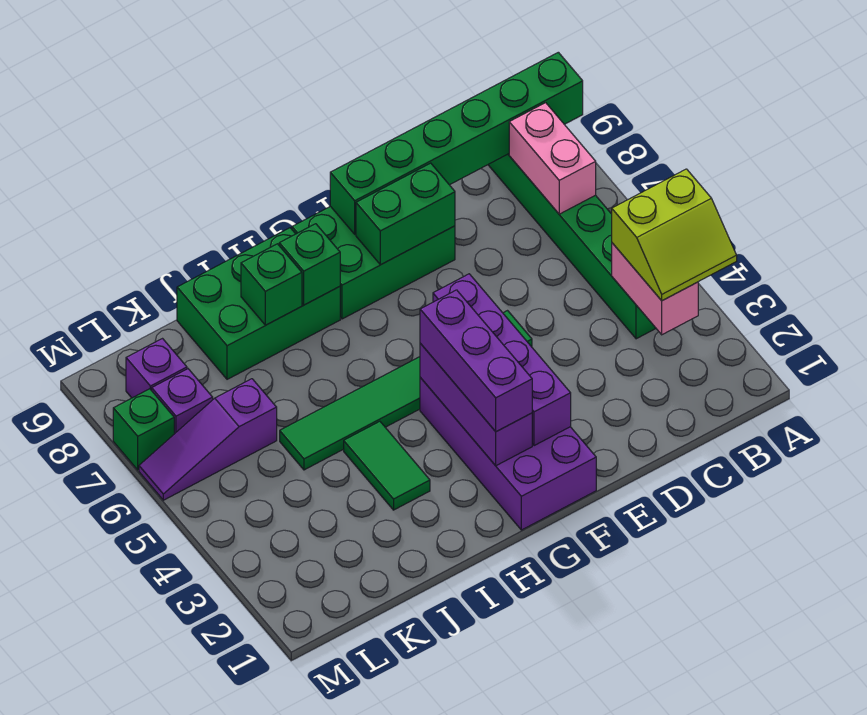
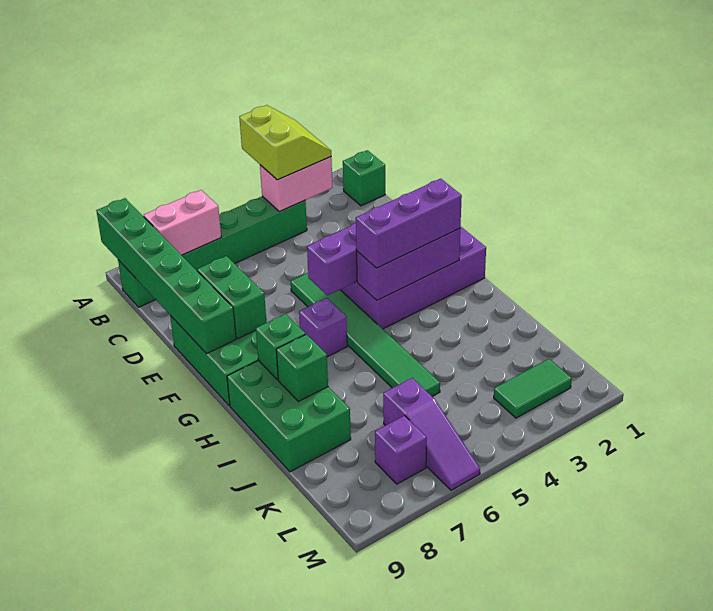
green 1x2 tile [344,421,430,510] -> green 1x2 tile moved to [494,359,572,418]
purple 1x1 brick [126,339,187,398] -> purple 1x1 brick moved to [299,298,347,357]
green 1x1 brick [113,389,174,470] -> green 1x1 brick moved to [343,150,385,206]

